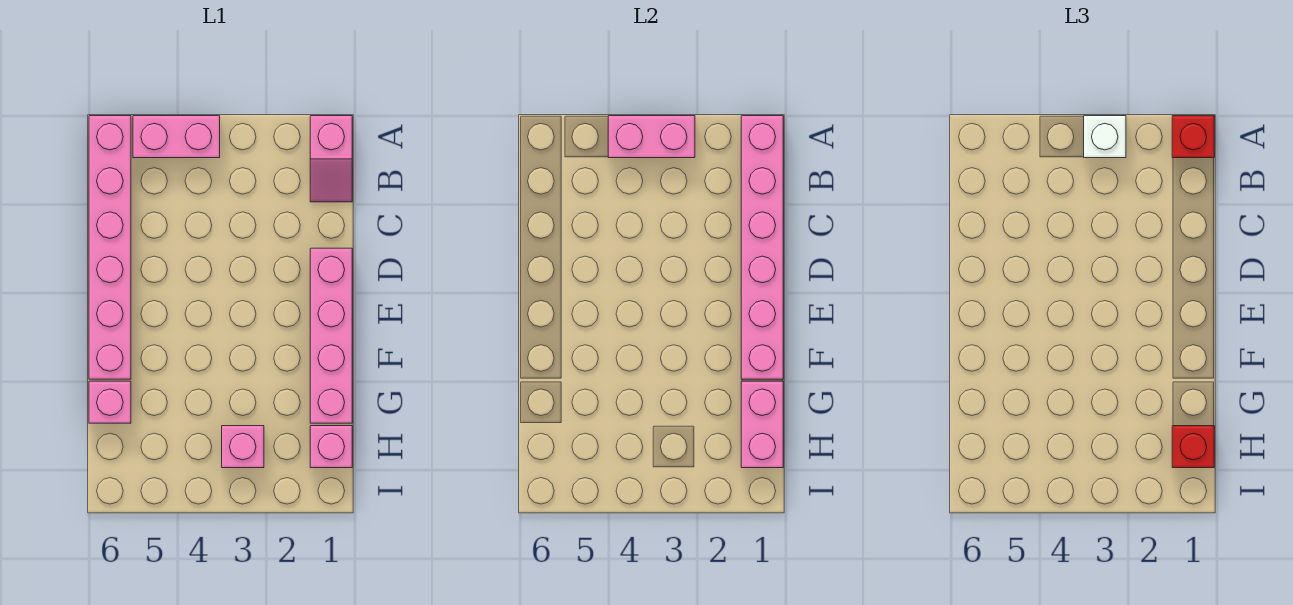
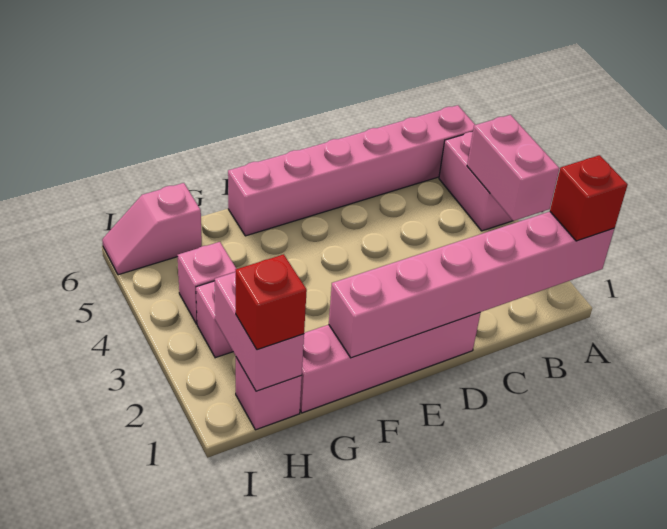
pink 1x2 slope [310,116,352,202] -> pink 1x2 slope moved to [102,183,202,275]
white 1x1 brick [1084,116,1126,158] -> none
pink 1x2 brick [741,381,783,468] -> pink 1x2 brick turned to [215,272,304,391]
pink 1x1 brick [89,381,131,423] -> pink 1x1 brick moved to [178,242,236,324]

